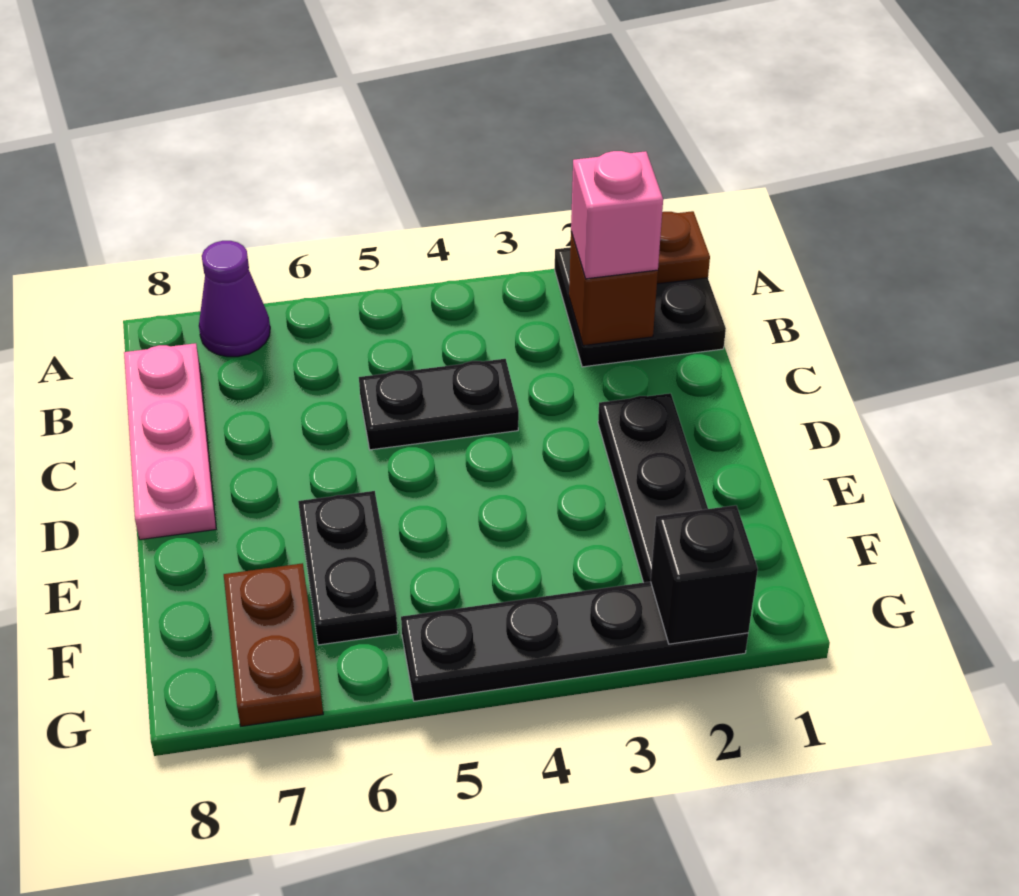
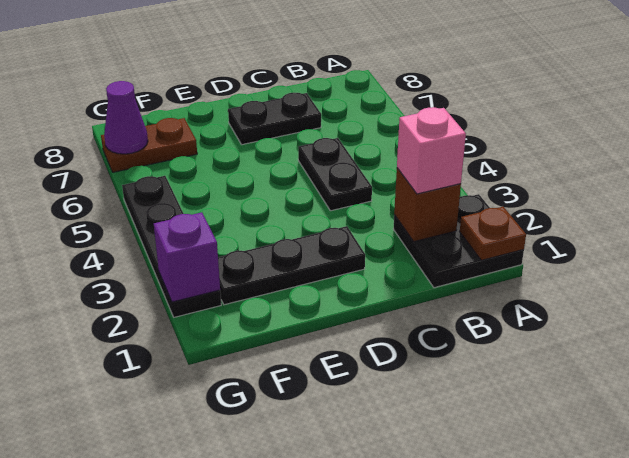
purple 1x1 cone [199,241,270,357] -> purple 1x1 cone moved to [104,81,148,154]
pink 1x3 plate [124,343,216,540] -> none
black 1x2 plate [298,491,398,645] -> black 1x2 plate moved to [228,93,321,145]
black 1x1 brick [651,505,758,644] -> purple 1x1 brick [154,212,220,302]

